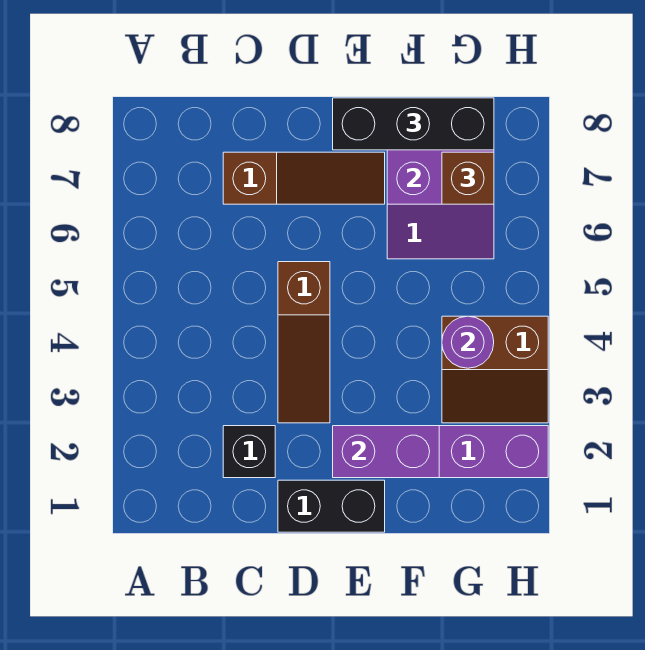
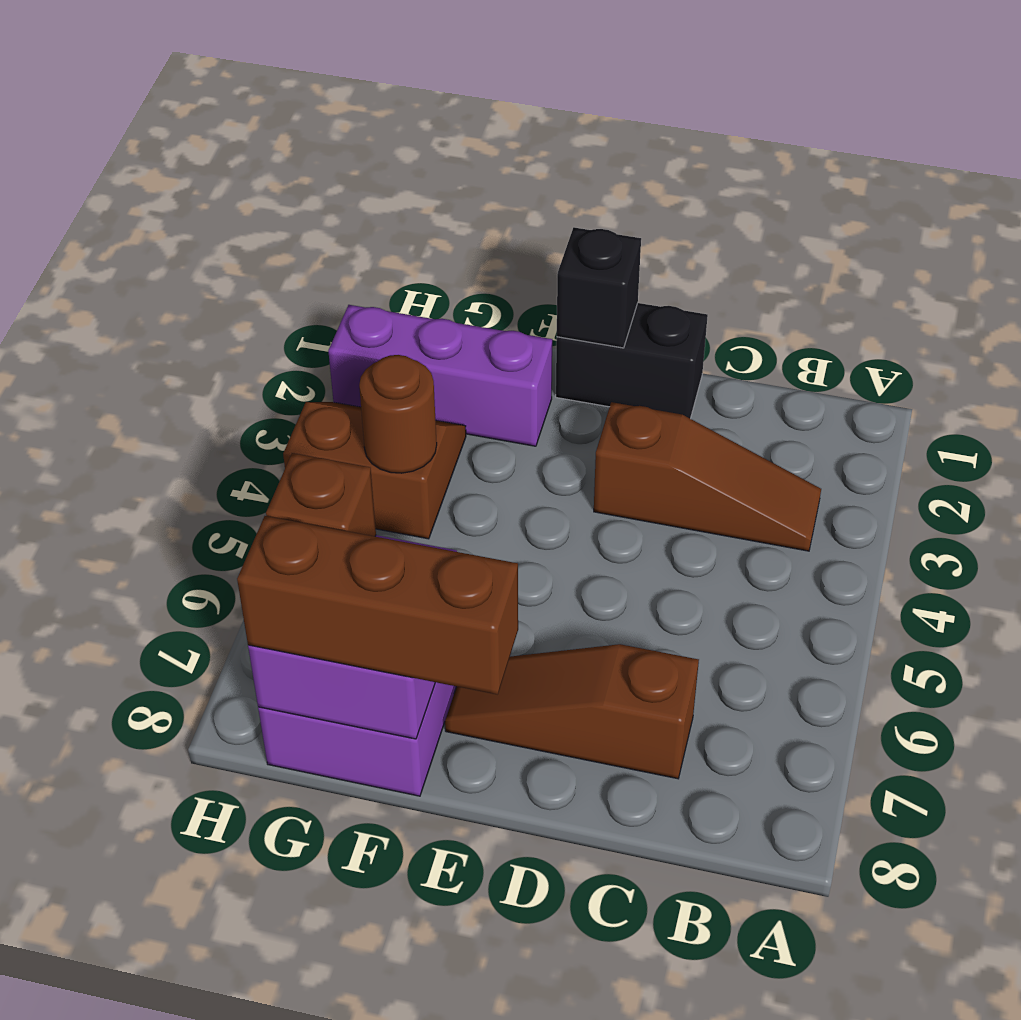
black 1x1 brick [223,426,275,478] -> black 1x1 brick moved to [557,227,641,348]
brown 1x3 slope [278,262,330,423] -> brown 1x3 slope turned to [594,402,821,551]
purple 1x2 brick [333,426,439,478] -> none
black 1x3 brick [333,98,494,150] -> brown 1x3 brick [237,516,518,695]
purple 1x1 round brick [442,316,494,368] -> brown 1x1 round brick [359,355,437,473]

